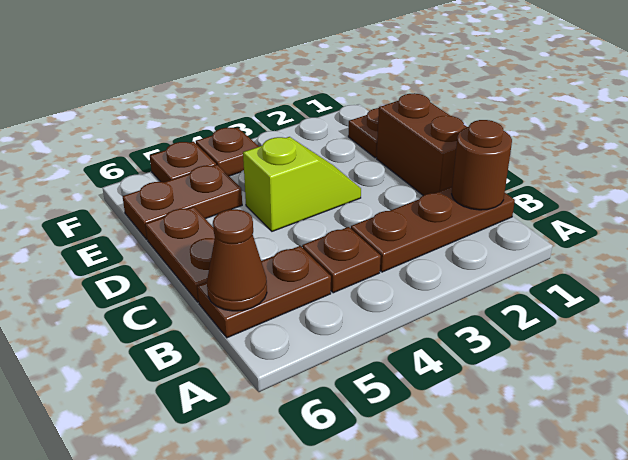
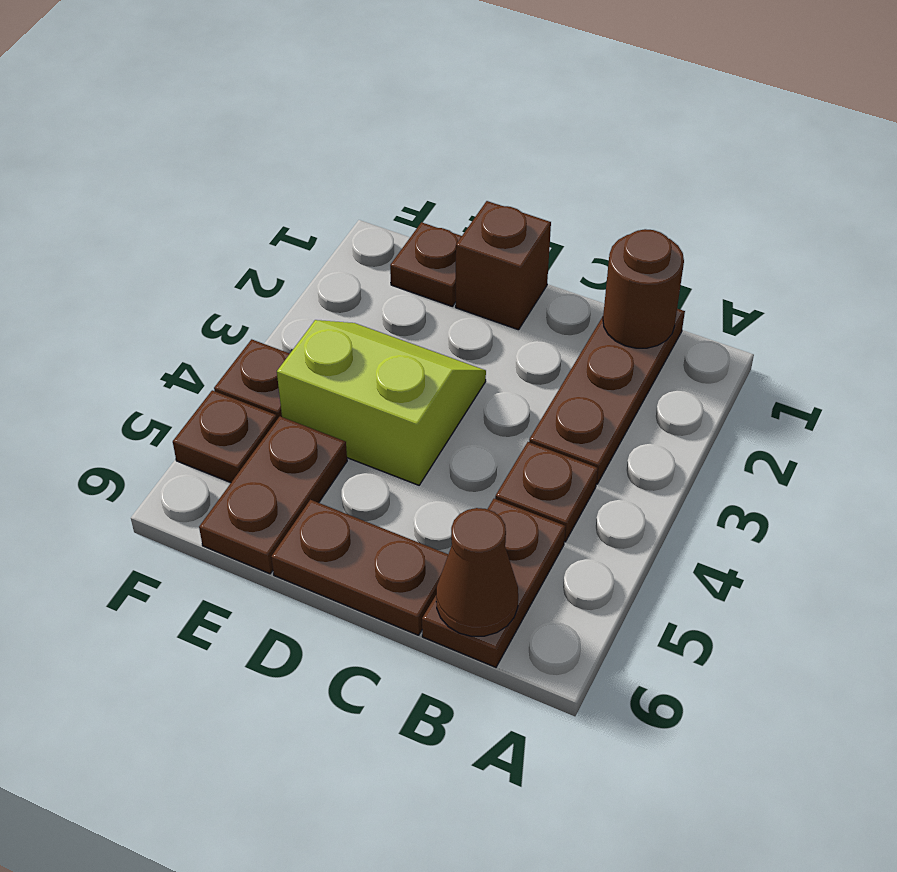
brown 1x2 brick [377,93,467,196] -> brown 1x1 brick [456,201,551,330]
lime 1x2 slope [243,137,361,231] -> lime 2x2 slope [277,320,486,485]

